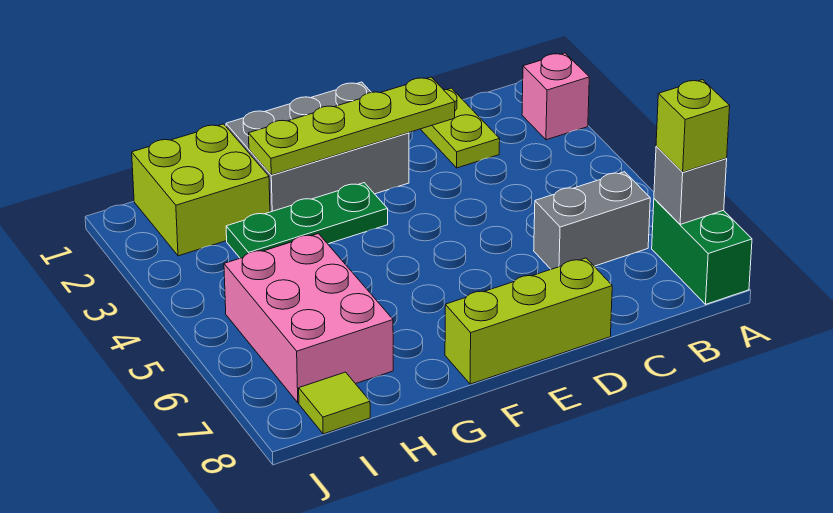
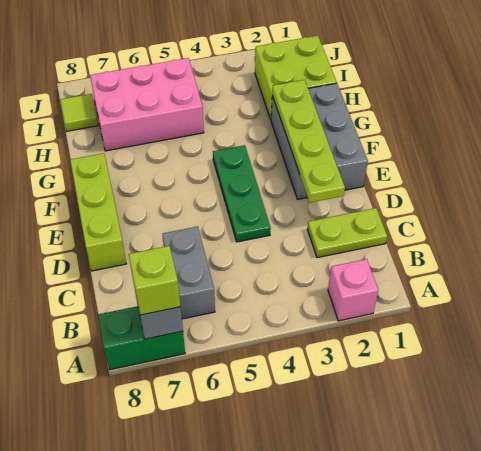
green 1x3 plate [226,183,388,258] -> green 1x3 plate moved to [213,145,271,242]

